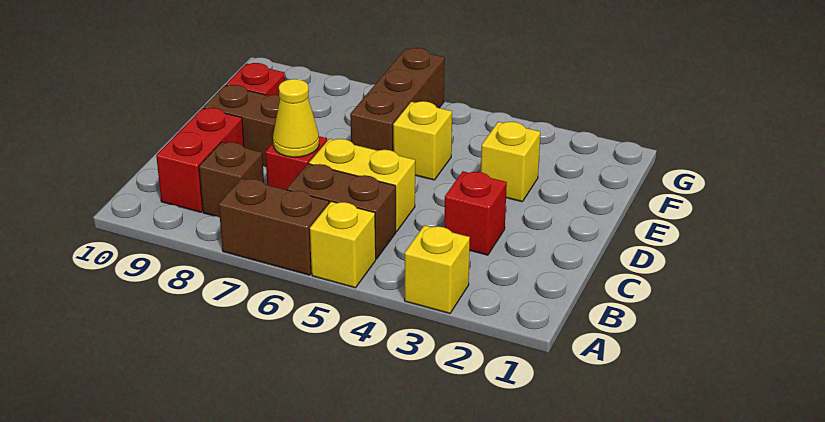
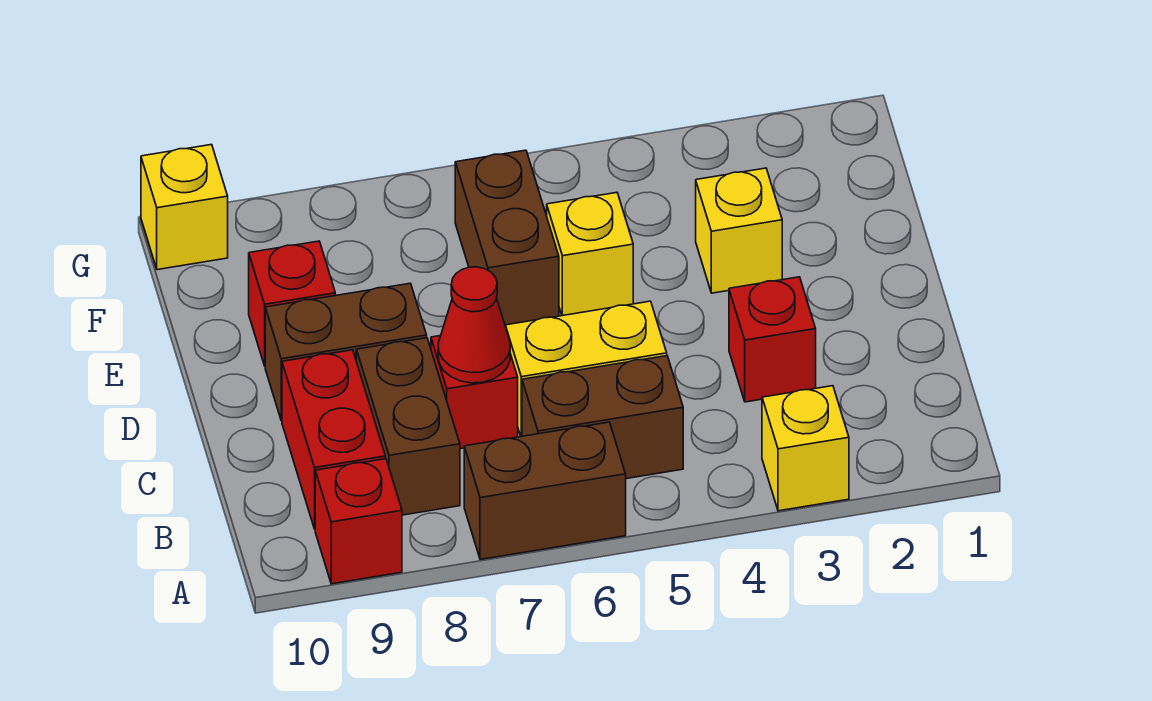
yellow 1x1 brick [310,201,376,288] -> yellow 1x1 brick moved to [141,145,228,270]
none -> red 1x1 brick [315,459,402,584]
brown 1x1 brick [199,142,264,217] -> brown 1x2 brick [356,338,460,515]
yellow 1x1 cone [273,79,319,157] -> red 1x1 cone [438,267,510,383]
brown 1x3 brick [350,48,445,151] -> brown 1x2 brick [455,150,559,325]

